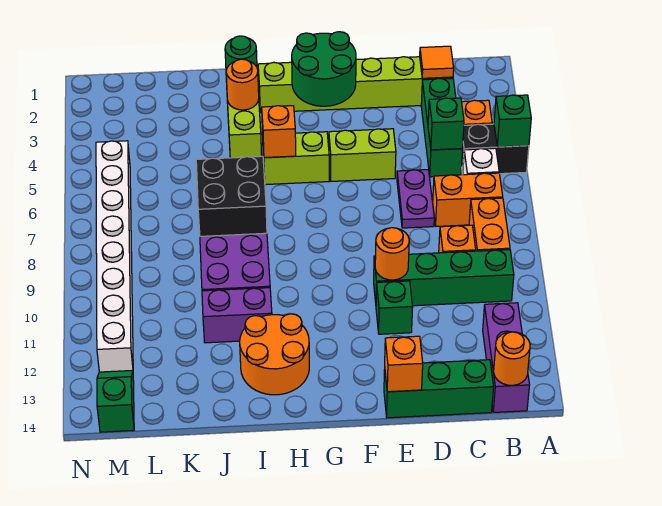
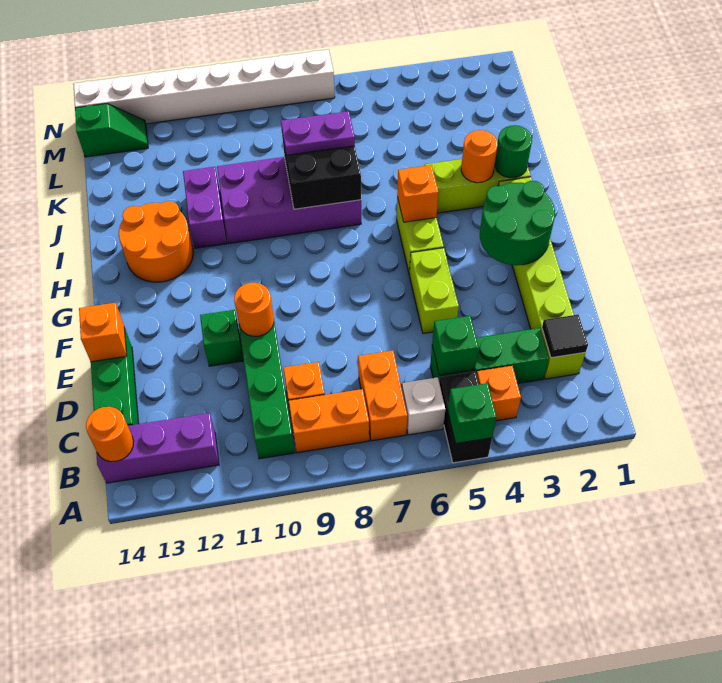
orange 1x1 tile [420,46,454,78] -> black 1x1 tile [542,315,588,358]
purple 1x2 plate [397,170,434,228] -> purple 1x2 plate moved to [281,111,355,155]
white 1x8 brick [96,141,133,372] -> white 1x8 brick moved to [73,49,335,124]

